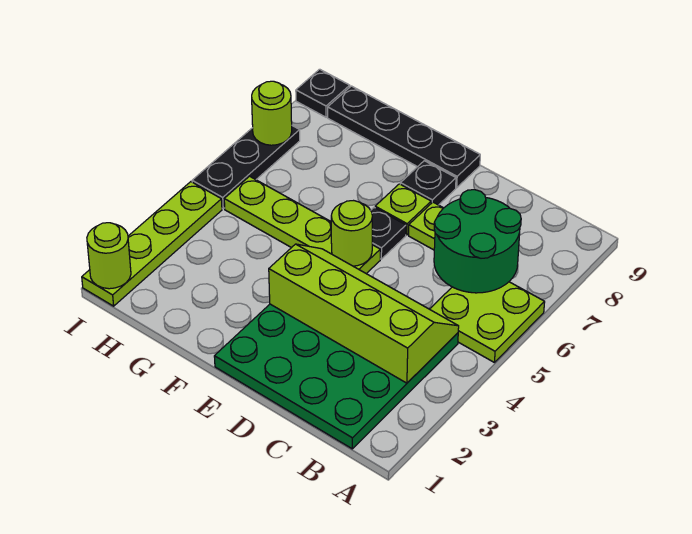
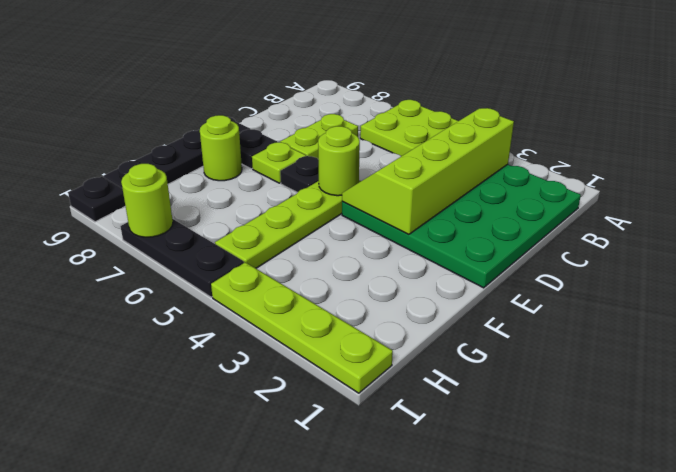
green 2x2 round brick [434,190,521,293] -> none
lime 1x1 round brick [87,223,131,289] -> lime 1x1 round brick moved to [200,115,242,181]

